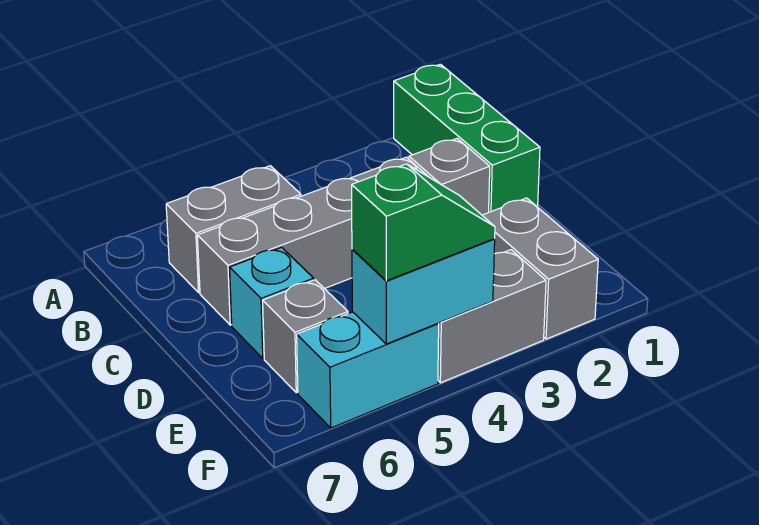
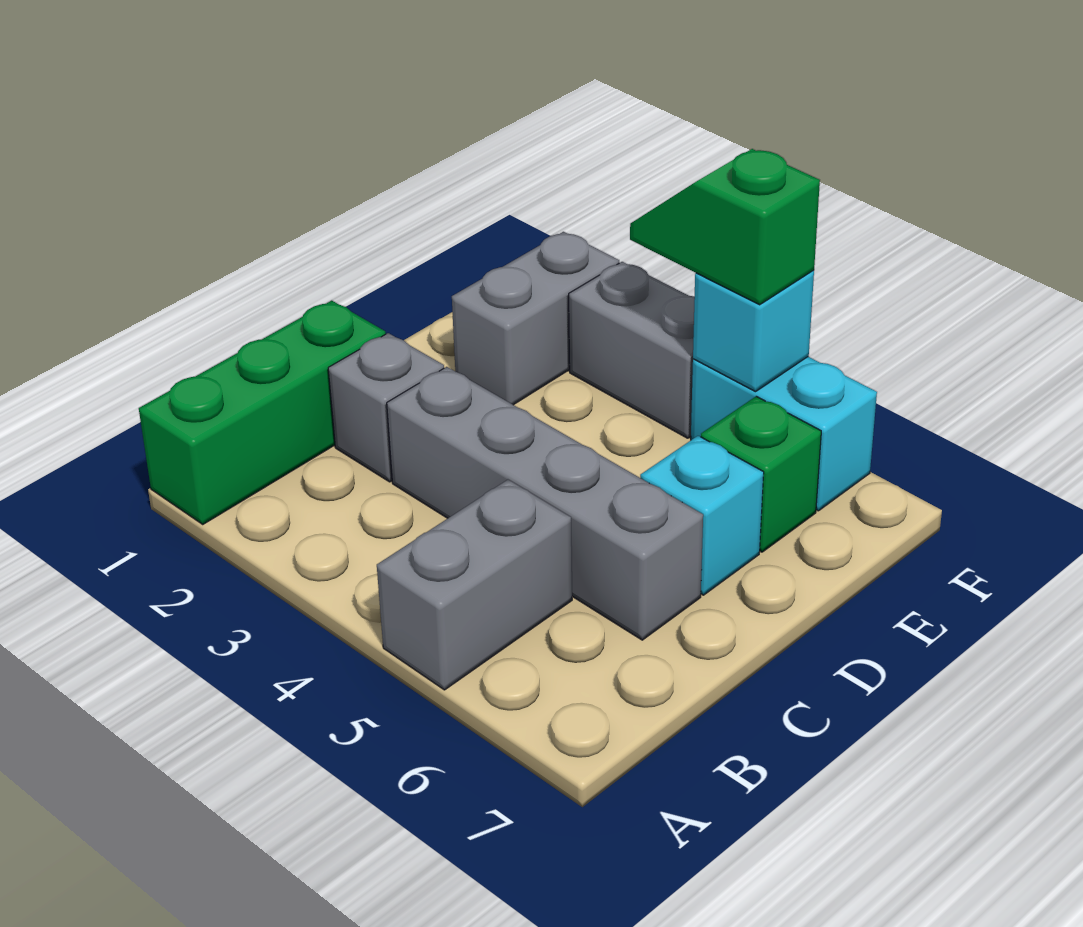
grey 1x2 brick [166,166,301,293] -> grey 1x2 brick turned to [377,480,572,690]
grey 1x1 brick [263,280,348,393] -> green 1x1 brick [701,396,821,552]
cyan 1x2 brick [352,239,495,344] -> cyan 1x1 brick [693,270,814,392]

